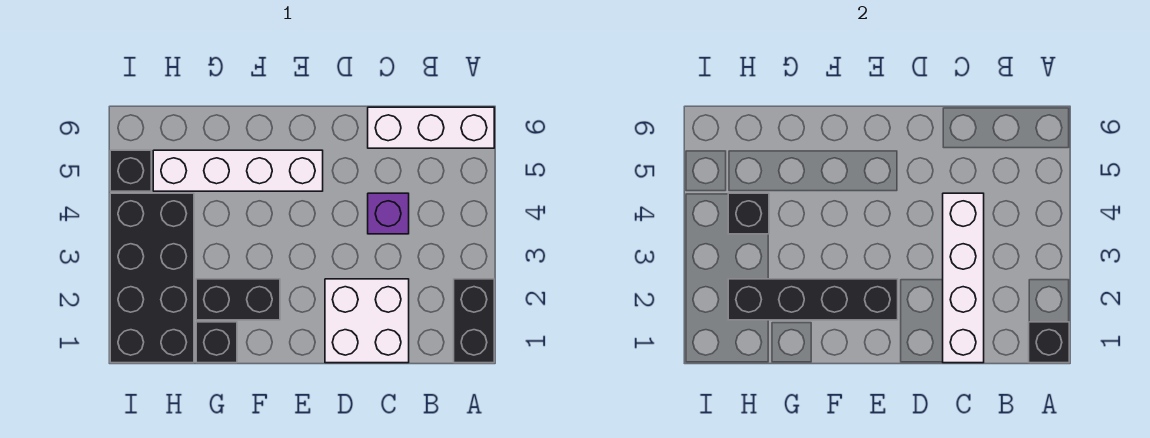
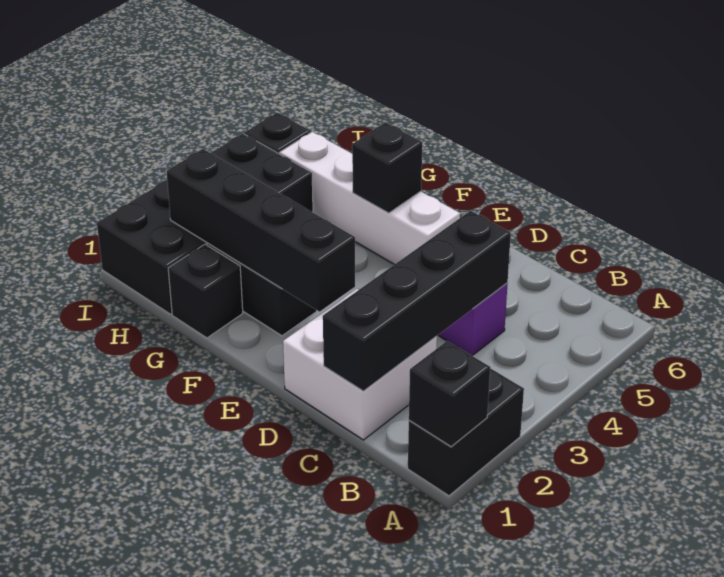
white 1x3 brick [368,107,494,148] -> none
white 1x4 brick [943,193,984,363] -> black 1x4 brick [323,211,511,391]
black 1x1 brick [728,193,769,234] -> black 1x1 brick moved to [352,123,422,213]

